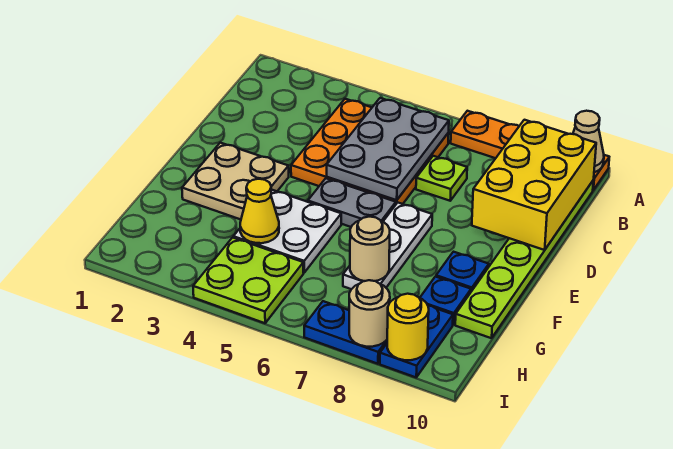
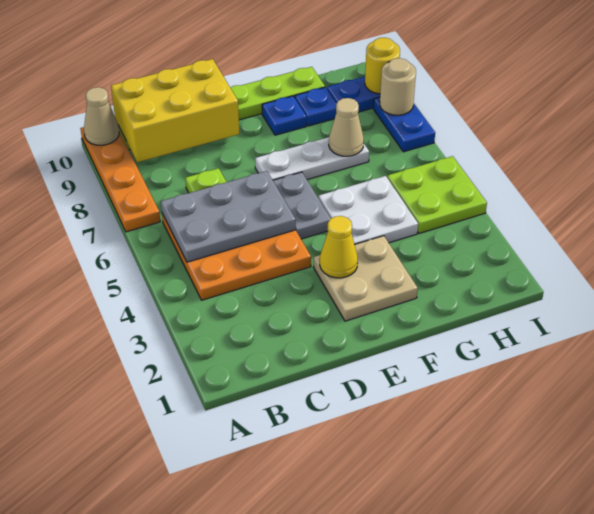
yellow 1x1 cone [240,179,279,243] -> yellow 1x1 cone moved to [320,216,358,278]
tan 1x1 round brick [350,217,390,281] -> tan 1x1 cone [329,98,364,156]

